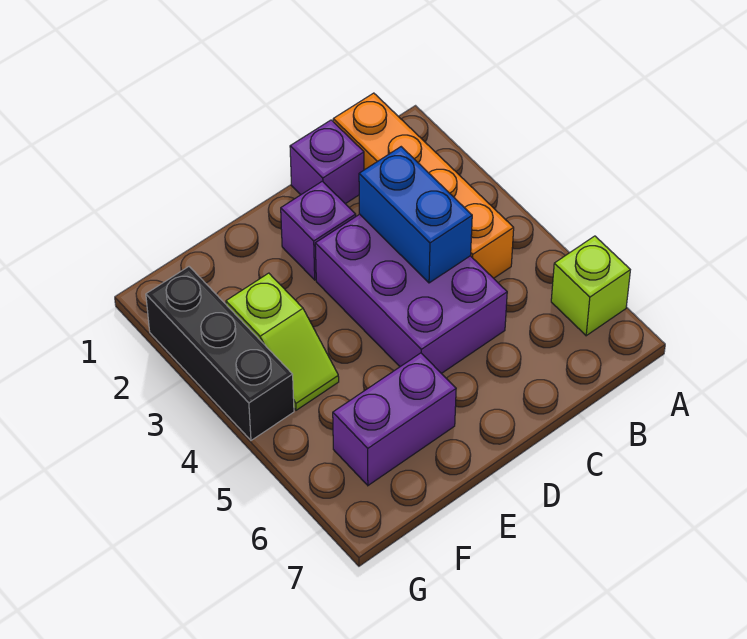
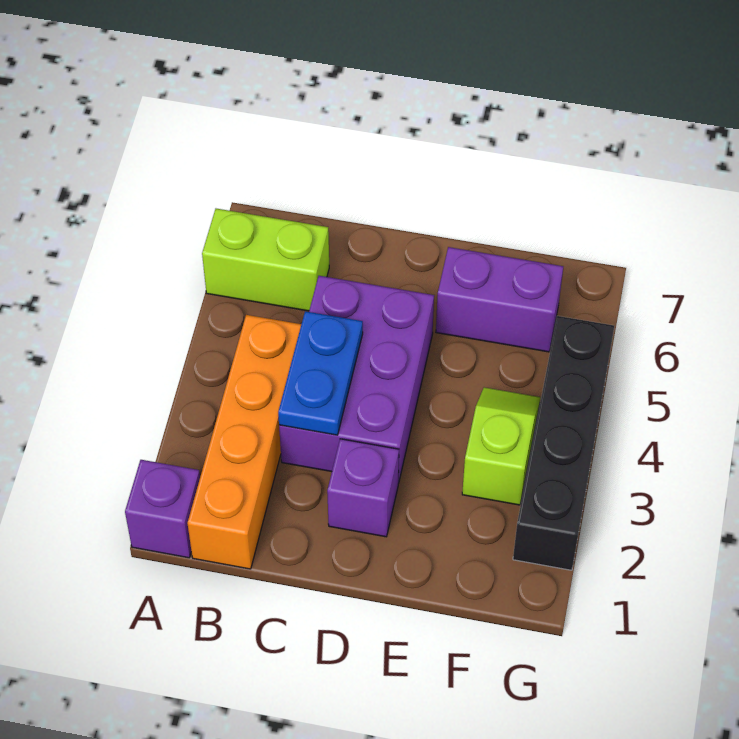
lime 1x1 brick [551,236,630,336] -> lime 1x2 brick [202,209,329,311]
purple 1x1 brick [290,120,364,204] -> purple 1x1 brick moved to [125,460,200,558]
blue 1x2 brick [359,147,472,283] -> blue 1x2 plate [278,311,363,435]
black 1x3 brick [146,267,294,440] -> black 1x4 brick [513,316,614,570]

